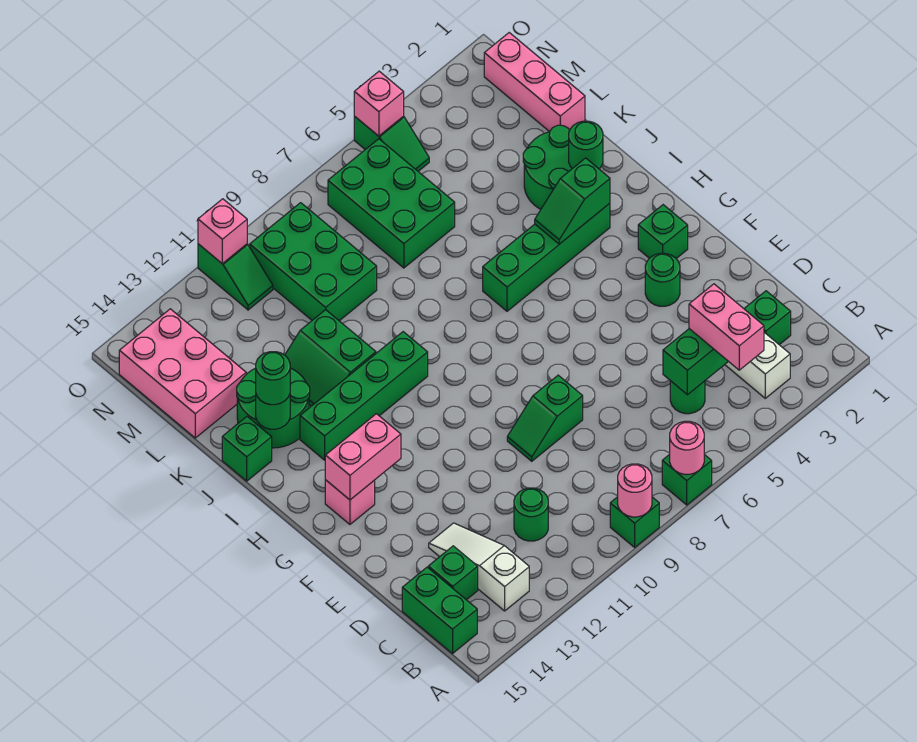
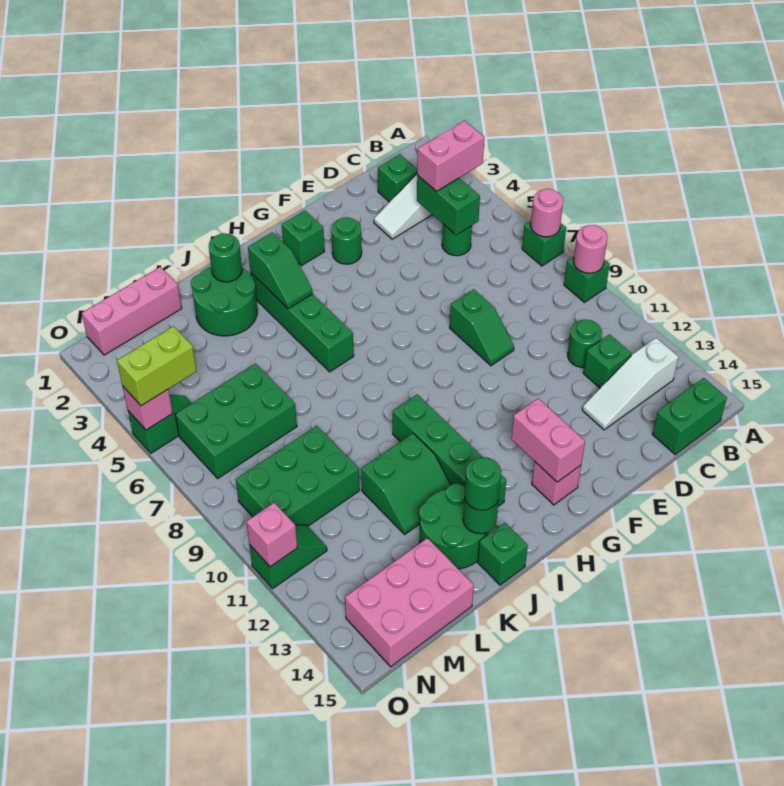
green 1x1 brick [428,546,478,600] -> green 1x1 brick moved to [583,334,632,388]
none -> lime 1x2 brick [117,326,196,406]

